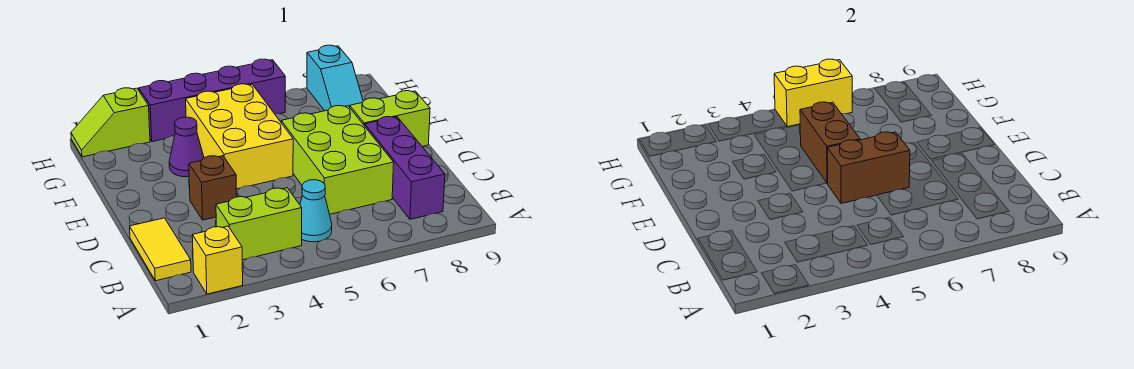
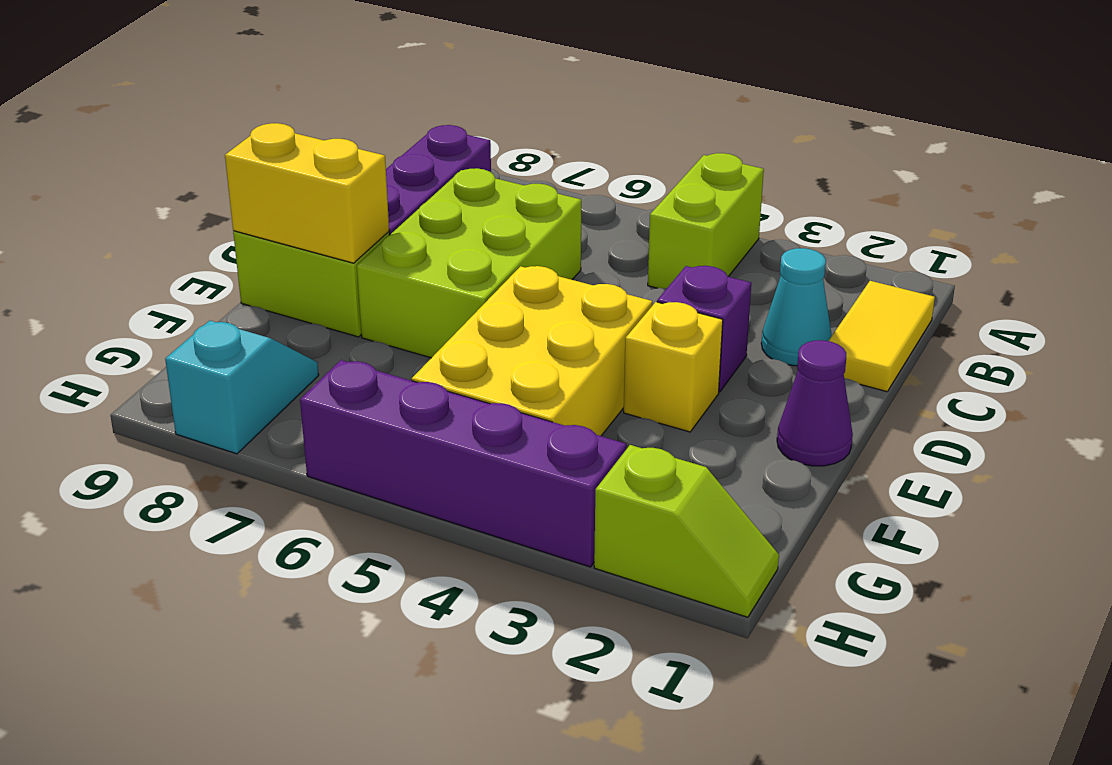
yellow 1x1 brick [192,226,243,294] -> yellow 1x1 brick moved to [624,302,723,432]
lime 1x2 brick [216,188,302,260] -> lime 1x2 brick turned to [648,153,764,288]
cyan 1x1 cone [300,180,332,242] -> cyan 1x1 cone moved to [761,248,832,366]
brown 1x1 brick [189,156,237,220] -> purple 1x1 brick [657,266,751,392]
brown 1x2 brick [827,132,910,204] -> none
brown 1x2 brick [800,102,860,184] -> none
purple 1x1 cone [169,117,204,177] -> purple 1x1 cone moved to [777,340,853,466]
yellow 1x2 brick [774,59,852,127] -> yellow 1x2 brick moved to [225,123,389,263]

